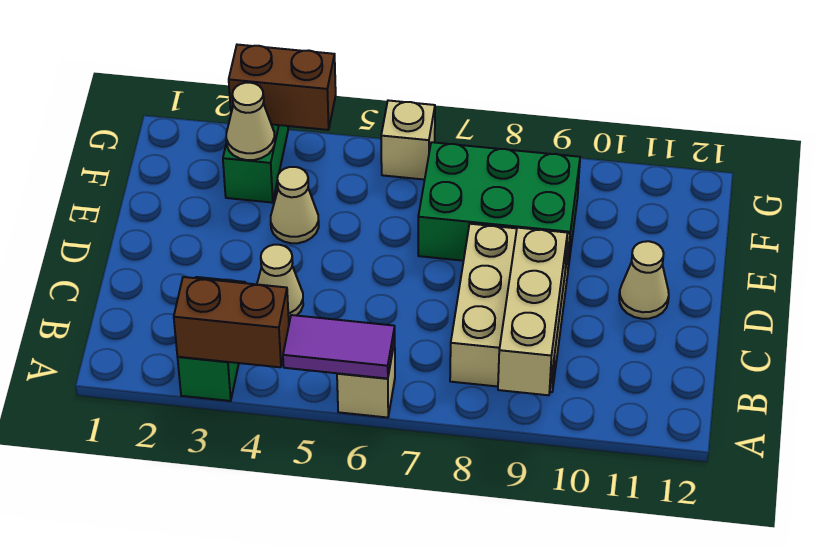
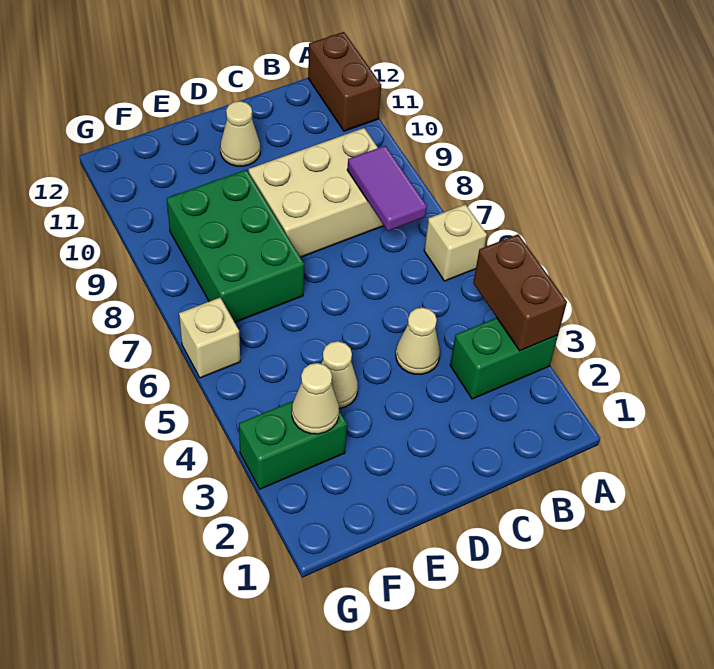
purple 1x2 tile [283,315,395,379] -> purple 1x2 tile moved to [347,146,427,231]
tan 1x3 brick [498,228,567,395] -> none
brown 1x2 brick [229,45,336,130] -> brown 1x2 brick moved to [308,32,381,131]

